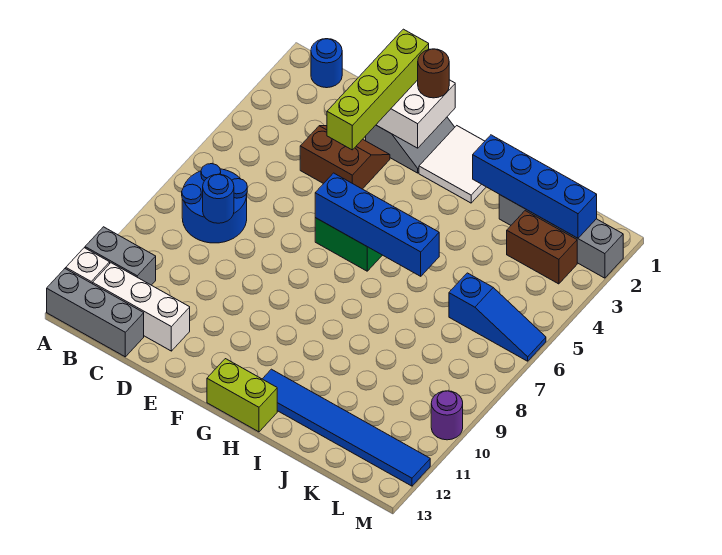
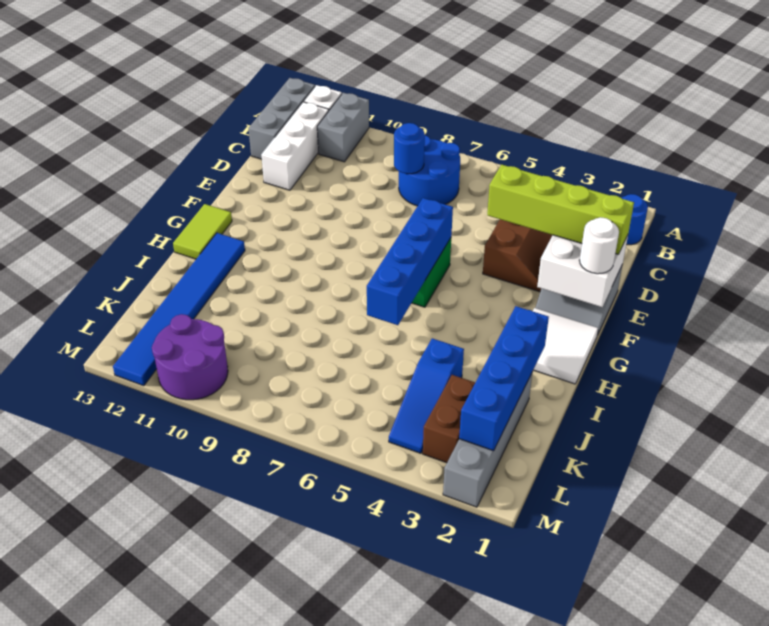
brown 1x1 round brick [418,49,449,98] -> white 1x1 round brick [579,217,619,274]
lime 1x2 brick [207,359,277,432] -> lime 1x2 tile [173,204,232,259]
blue 1x3 slope [449,273,546,361] -> blue 1x3 slope moved to [389,338,464,453]
purple 1x1 round brick [431,391,463,440] -> purple 2x2 round brick [152,314,228,400]

